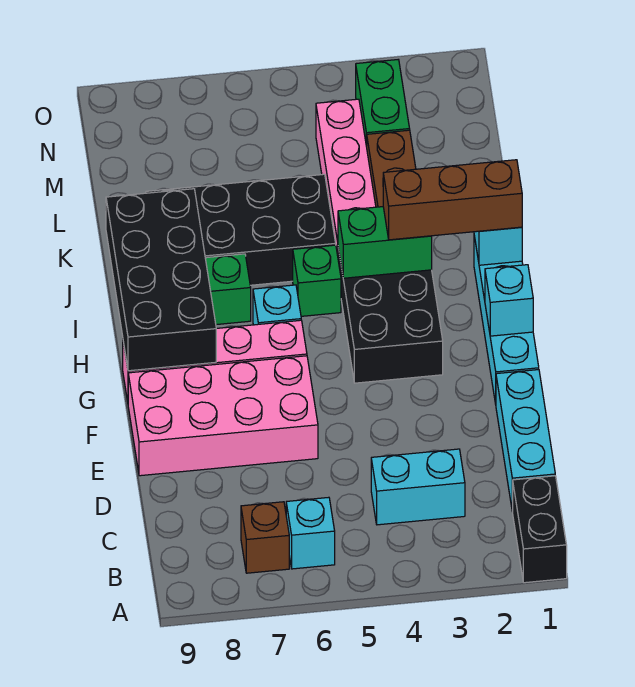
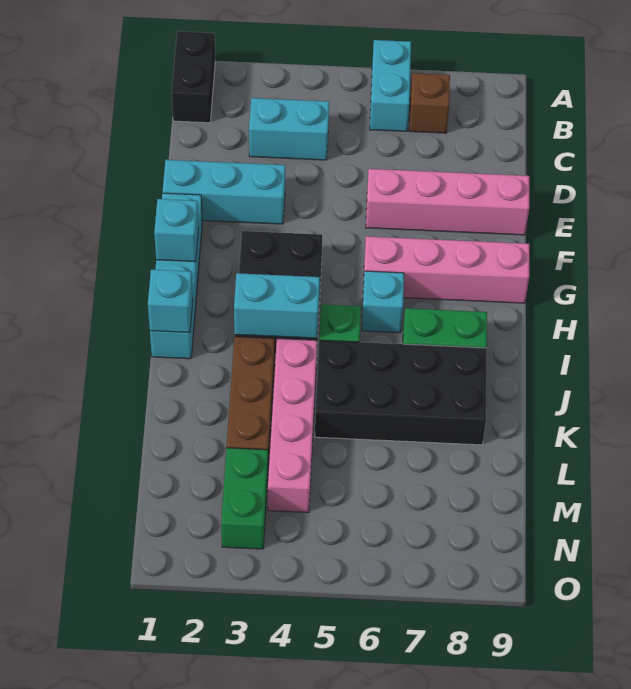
cyan 1x1 brick [286,497,335,569] -> cyan 1x2 brick [370,40,411,131]
cyan 1x3 brick [496,370,555,512] -> cyan 1x3 brick turned to [163,160,285,224]
pink 2x4 brick [128,356,318,476] -> pink 1x4 brick [366,169,529,235]
black 2x4 brick [106,189,216,371] -> none
brown 1x3 brick [383,160,522,240] -> none
green 1x2 brick [338,207,432,278] -> cyan 1x2 brick [234,273,320,338]

